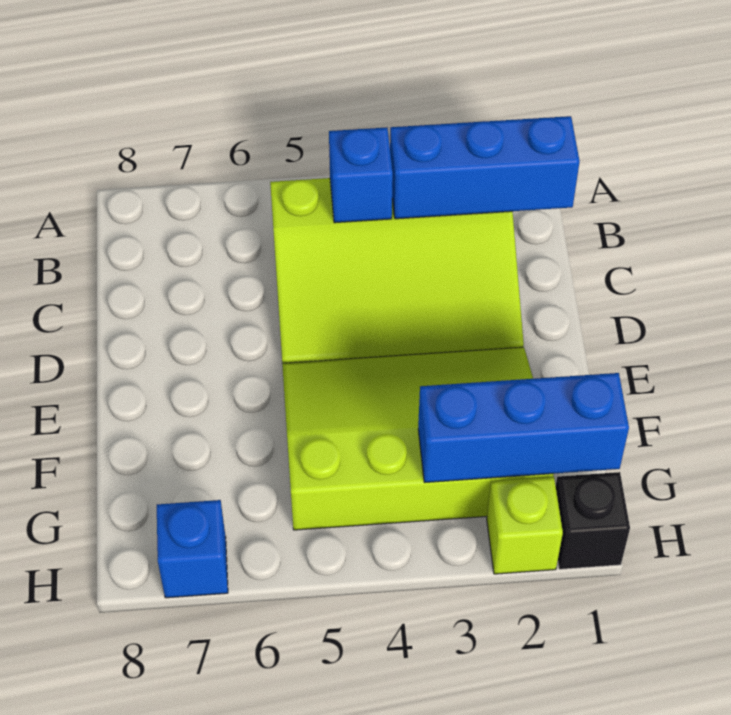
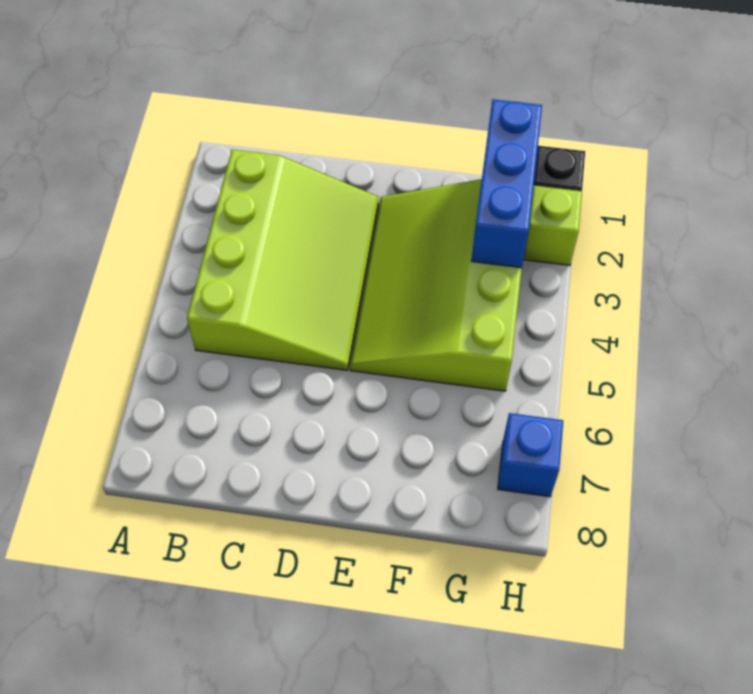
blue 1x3 brick [390,116,580,219] -> none
blue 1x1 brick [329,127,393,223] -> none

